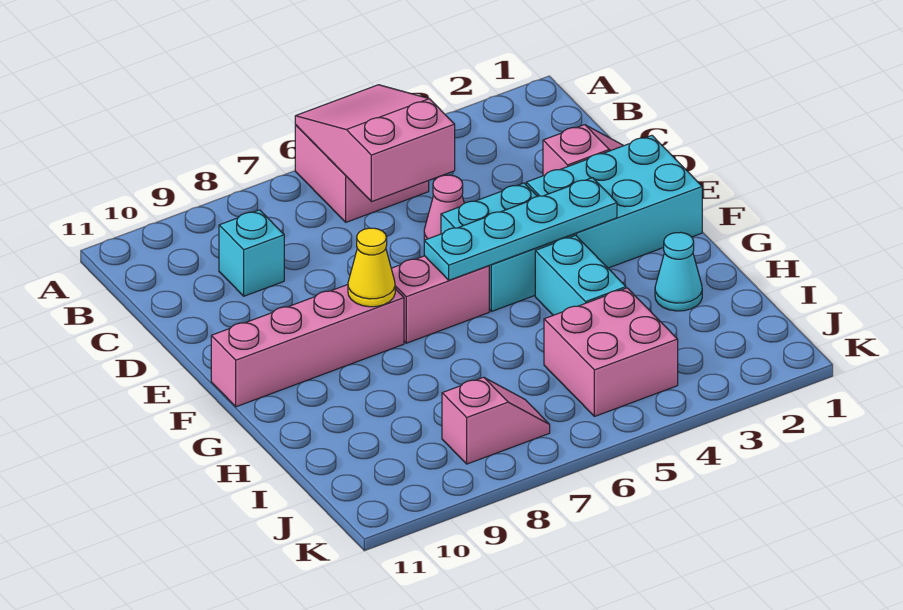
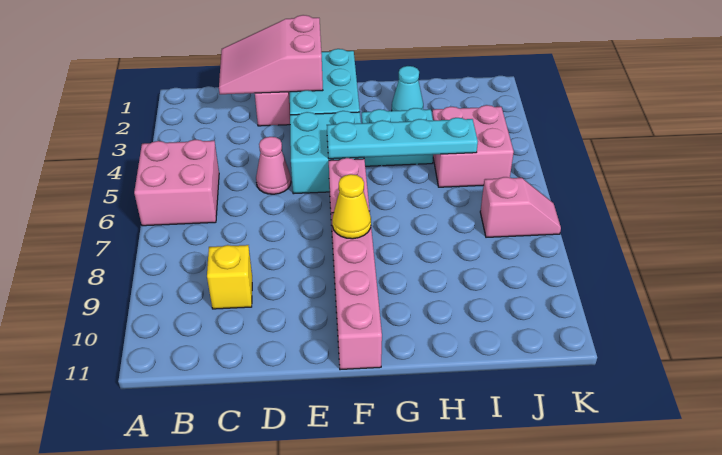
pink 2x3 slope [295,85,455,202] -> pink 2x3 slope moved to [219,15,323,94]
cyan 1x1 brick [219,210,284,296] -> yellow 1x1 brick [207,245,252,309]
cyan 1x4 plate [424,178,617,280] -> cyan 1x4 plate turned to [327,118,478,159]
pink 1x2 slope [442,377,550,464] -> pink 1x2 slope turned to [480,177,561,237]

